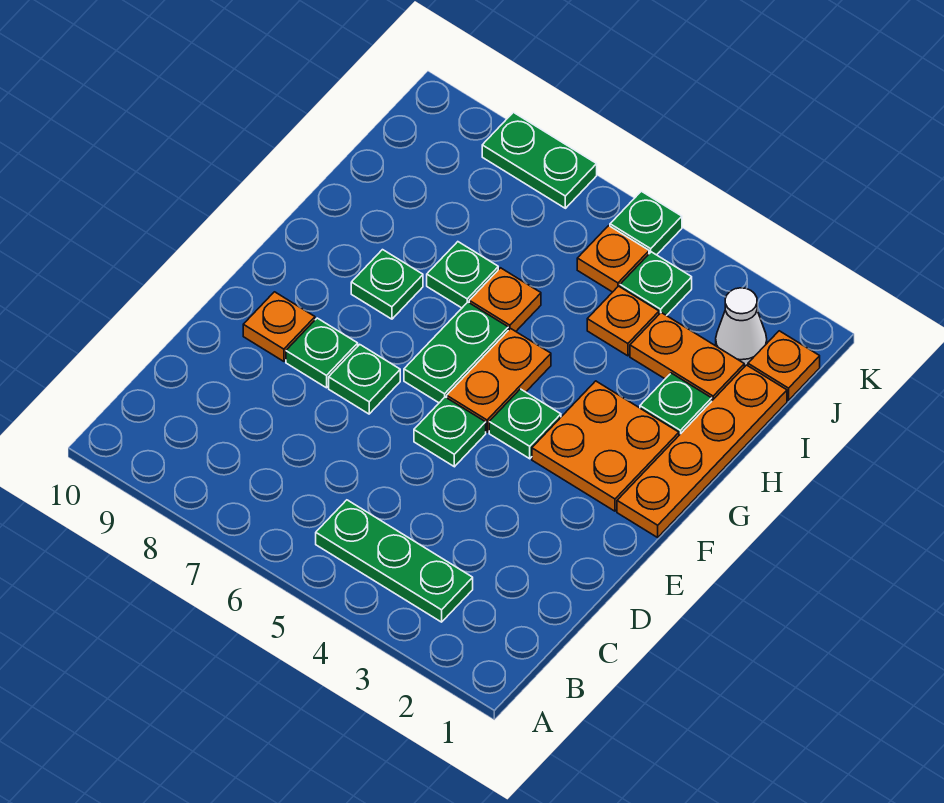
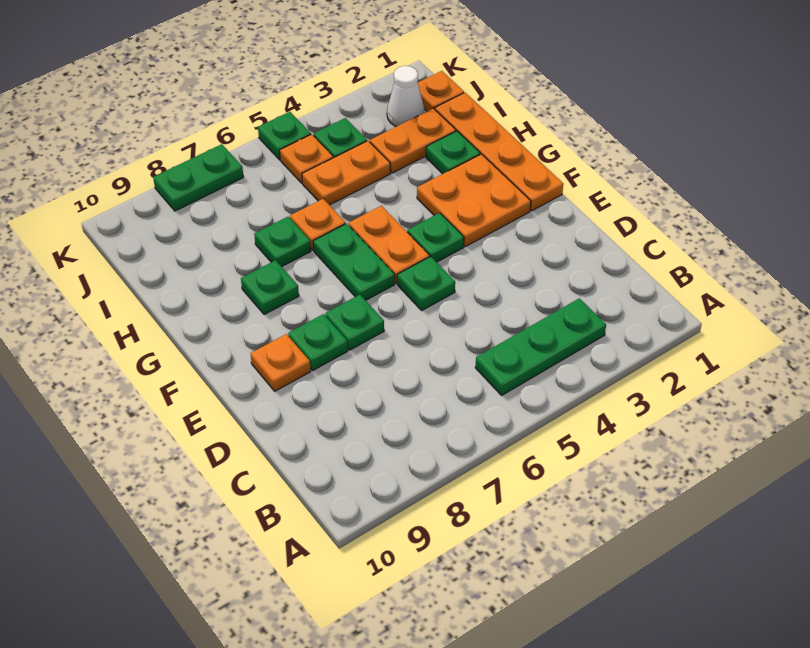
orange 1x1 plate [587,286,659,356] -> orange 1x2 plate [302,141,390,205]

